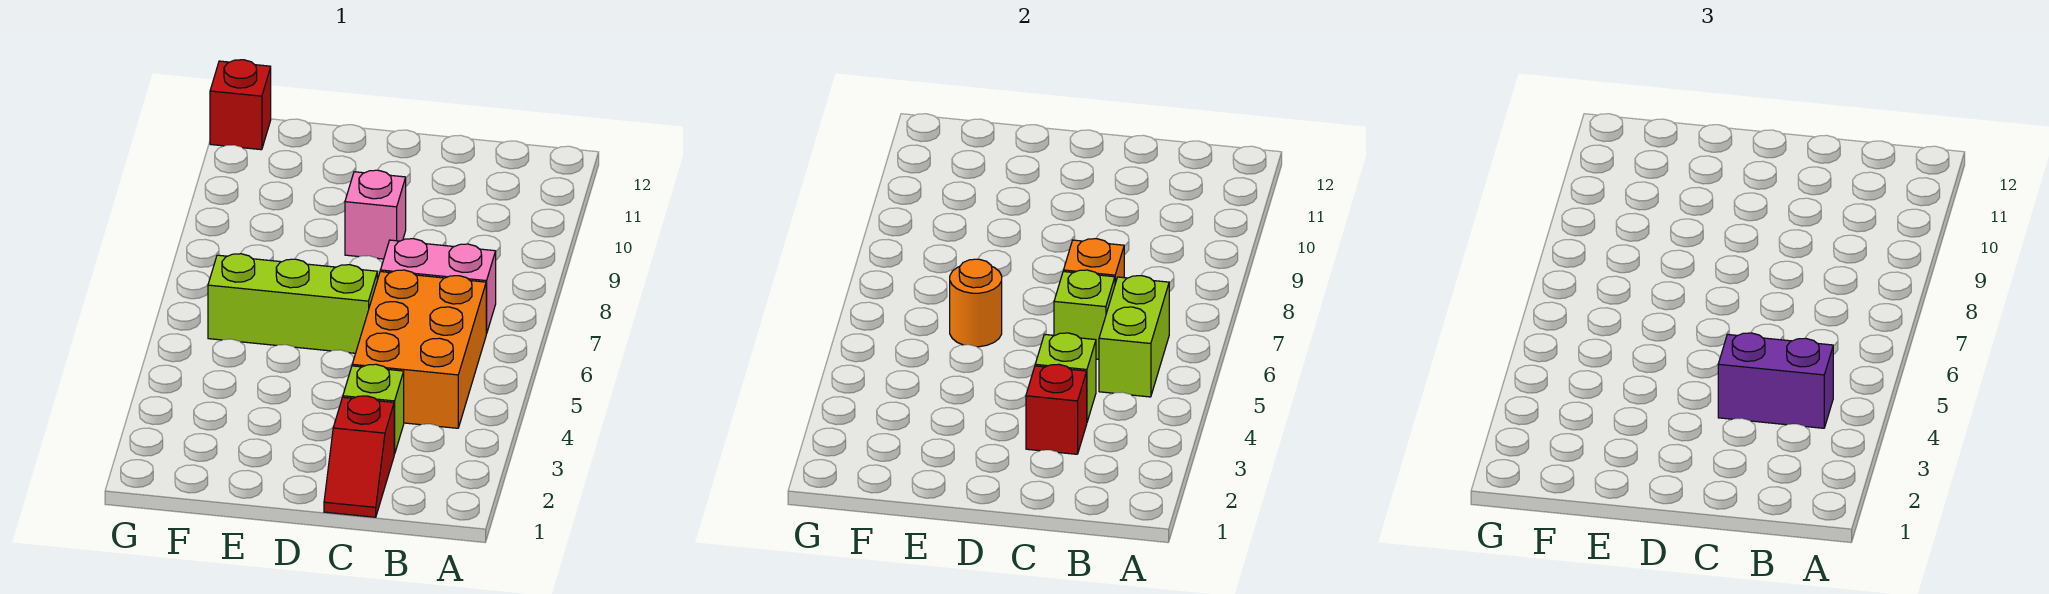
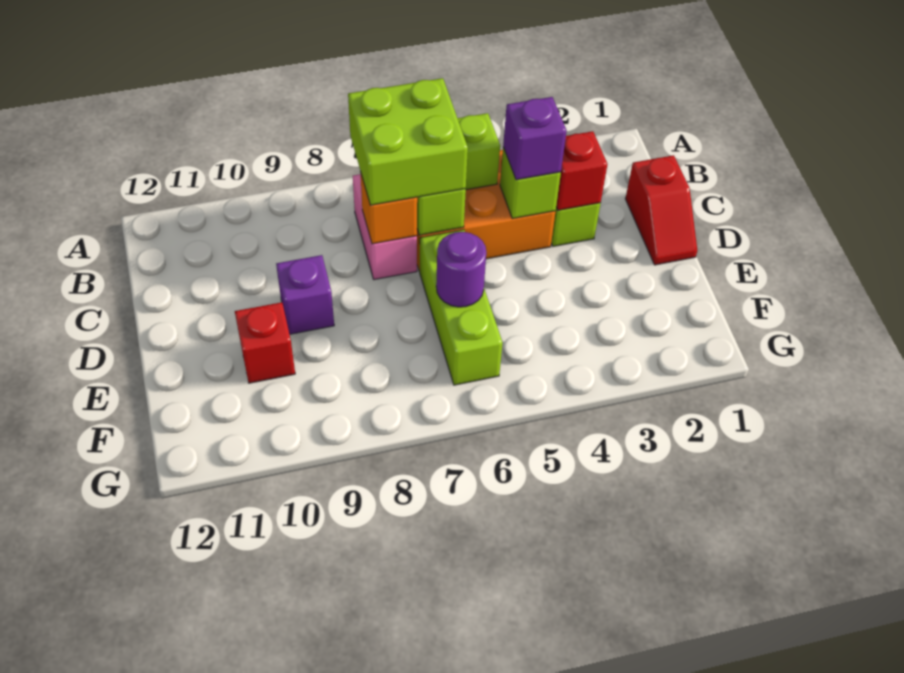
purple 1x2 brick [1718,333,1833,428] -> purple 1x1 brick [503,97,567,180]
none -> lime 2x2 brick [348,78,468,205]
red 1x2 slope [324,396,394,517] -> red 1x2 slope turned to [625,155,697,265]
pink 1x1 brick [345,170,406,259] -> purple 1x1 brick [276,255,334,334]
orange 1x1 round brick [950,259,1002,347] -> purple 1x1 round brick [436,232,486,307]
red 1x1 brick [210,60,271,150] -> red 1x1 brick moved to [235,302,295,383]

